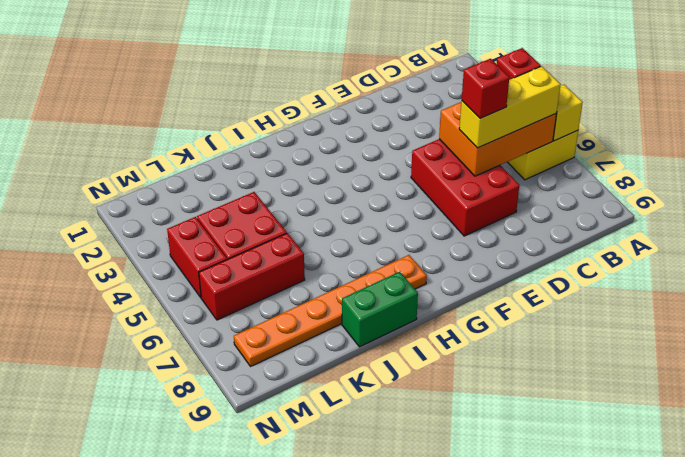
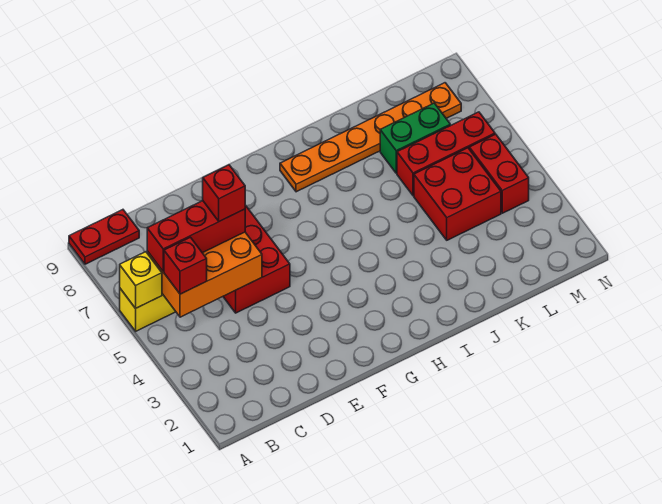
none -> red 1x2 plate [69,210,139,264]
yellow 1x3 brick [459,66,561,148] -> red 1x3 brick [147,201,245,272]
green 1x2 brick [342,272,418,347] -> green 1x2 brick moved to [380,103,450,173]

